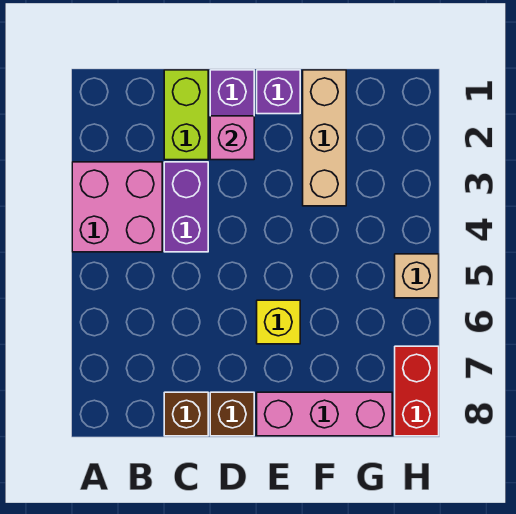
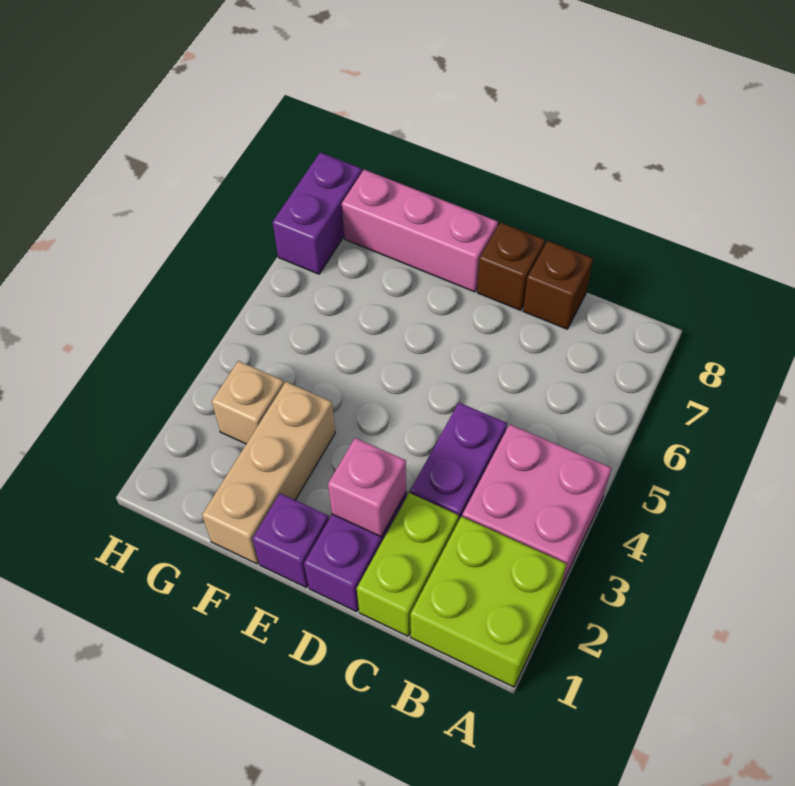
none -> lime 2x2 brick [410,517,566,687]
yellow 1x1 brick [257,300,300,344] -> none
tan 1x1 brick [395,254,439,298] -> tan 1x1 brick moved to [212,361,284,444]
red 1x2 brick [395,346,439,436] -> purple 1x2 brick [273,153,362,274]

